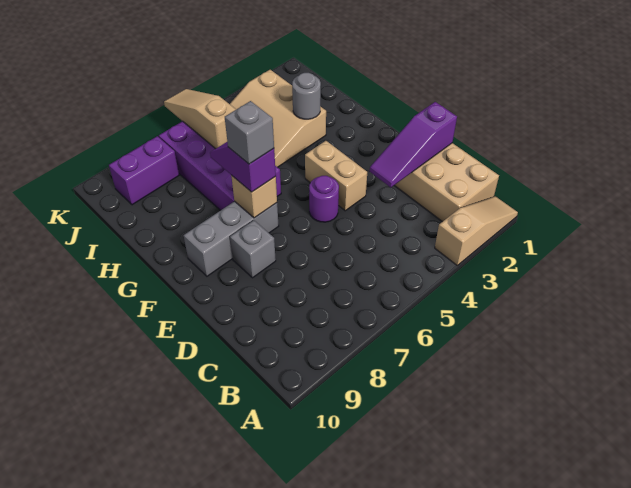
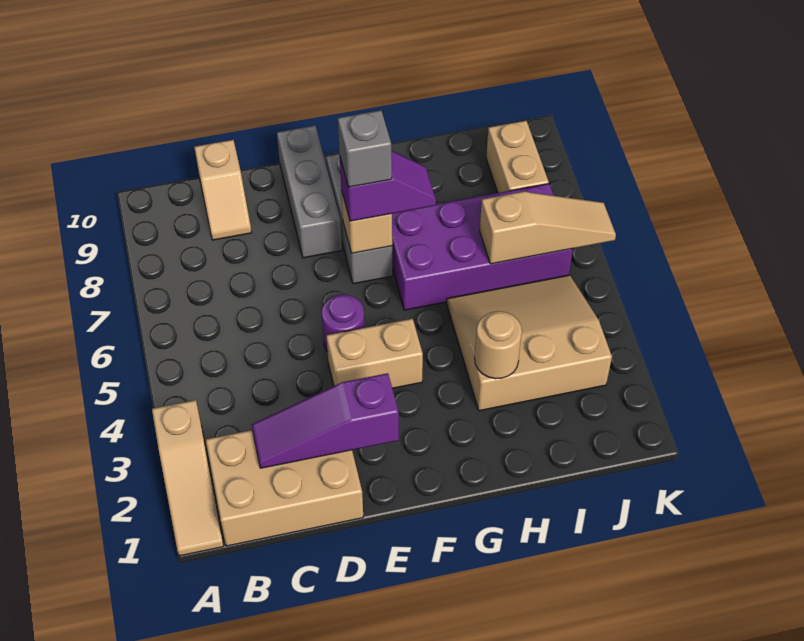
none -> tan 1x2 slope [194,140,252,240]
purple 1x3 slope [370,102,457,188] -> purple 1x3 slope turned to [252,373,399,468]
grey 1x1 brick [230,220,276,278] -> grey 1x3 brick [277,125,342,258]
grey 1x1 round brick [292,73,321,119] -> tan 1x1 round brick [475,311,522,379]
purple 1x2 brick [109,136,179,205] -> tan 1x2 brick [486,121,549,193]

